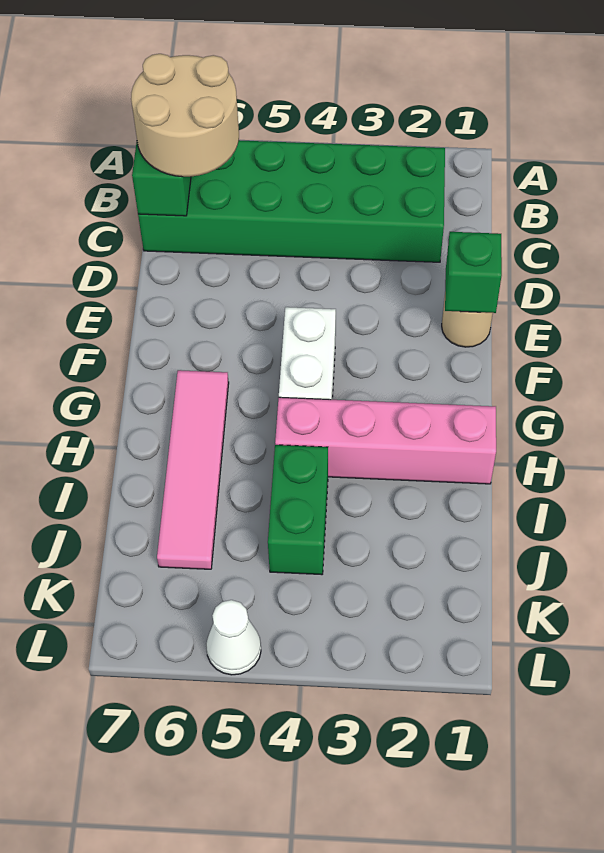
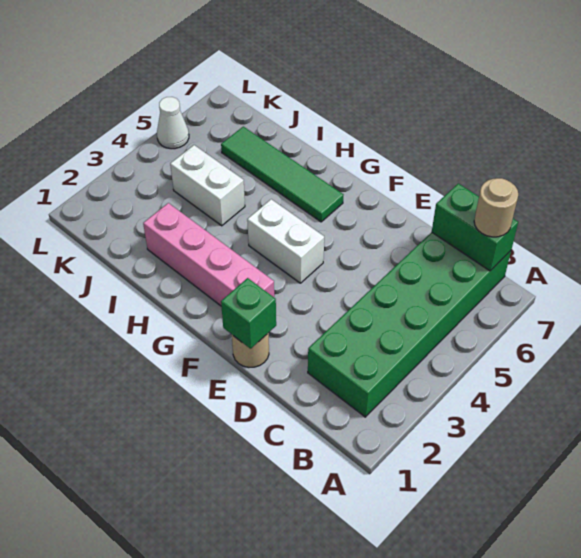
tan 2x2 round brick [131,54,239,177] -> tan 1x1 round brick [474,178,518,237]
pink 1x4 tile [157,370,229,569] -> green 1x4 tile [221,127,343,222]
pink 1x4 brick [275,397,496,484] -> pink 1x4 brick turned to [143,203,274,306]
green 1x2 brick [268,445,328,575] -> white 1x2 brick [170,145,245,226]

